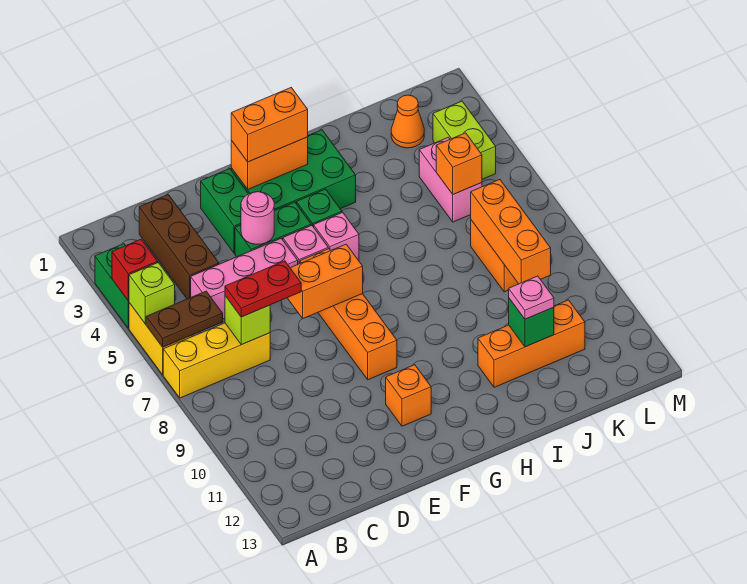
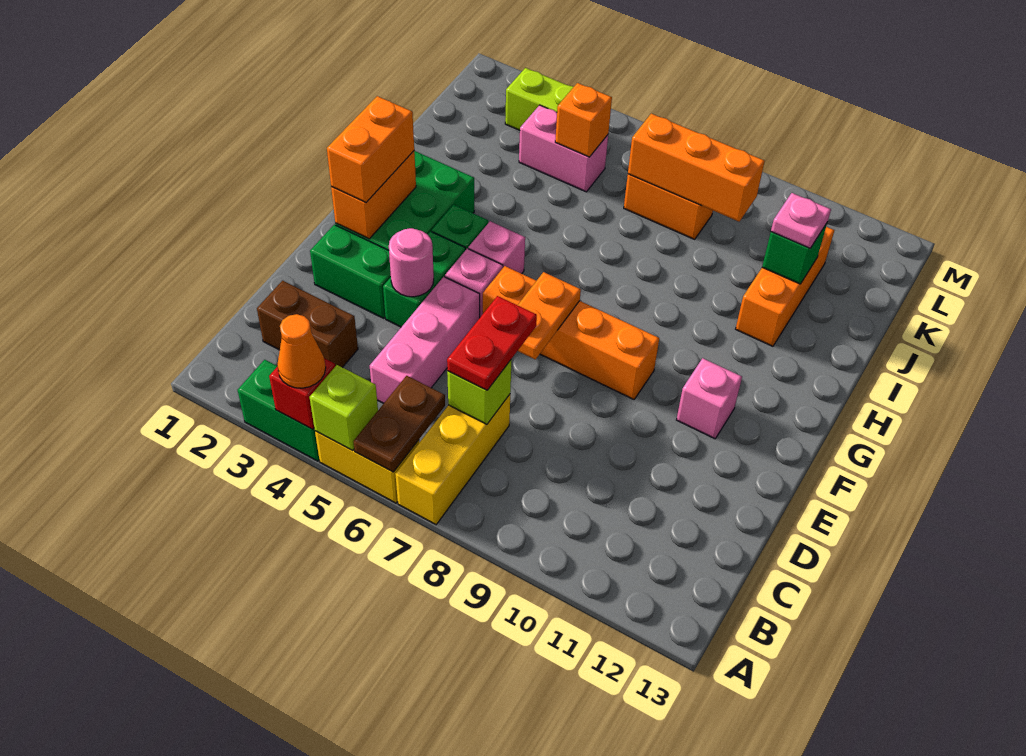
brown 1x3 brick [139,195,219,299] -> brown 1x2 brick [257,281,358,368]
orange 1x2 brick [288,244,363,318] -> orange 1x2 plate [518,272,581,359]
orange 1x1 brick [386,365,431,426] -> pink 1x1 brick [677,358,742,439]
orange 1x1 cone [391,95,424,148] -> orange 1x1 cone moved to [277,314,326,388]

